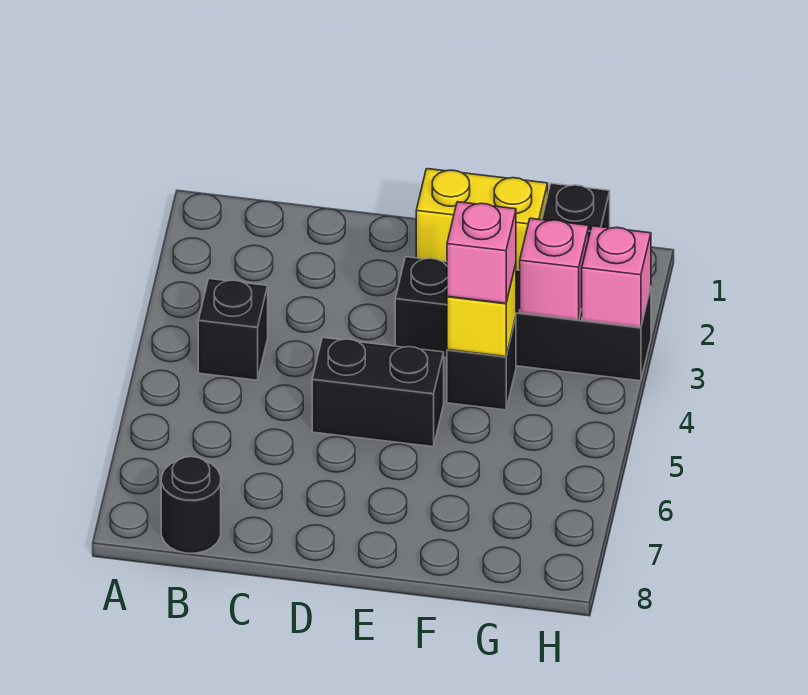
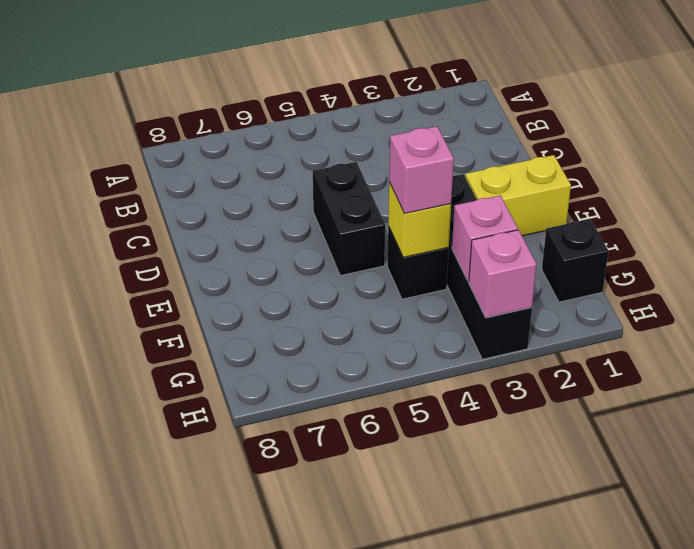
black 1x1 brick [198,279,268,380] -> none
black 1x1 round brick [161,457,221,553] -> none
yellow 1x2 brick [416,169,548,270] -> yellow 1x2 brick turned to [466,155,571,236]

